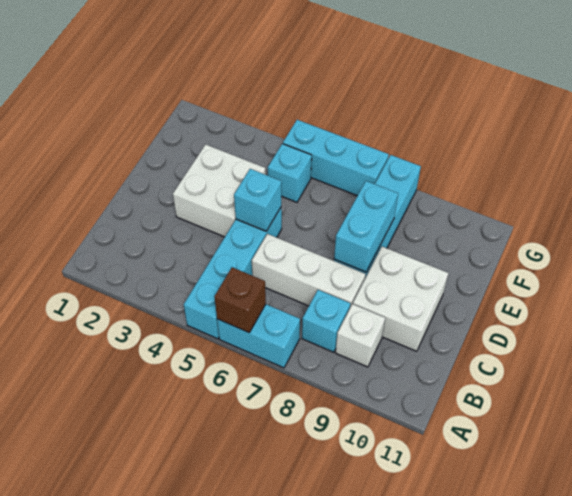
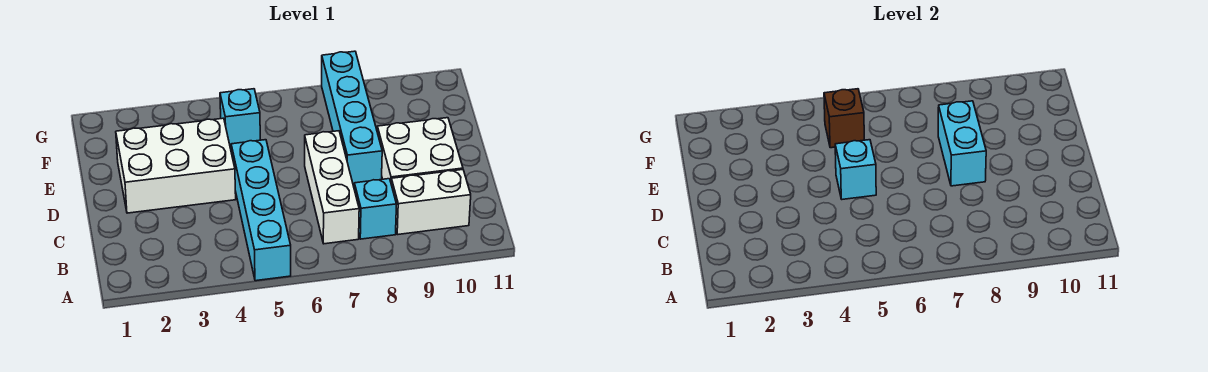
cyan 1x2 brick [217,304,300,368] -> none
brown 1x1 brick [214,267,266,332] -> brown 1x1 brick moved to [824,89,864,148]
white 1x1 brick [336,304,385,367] -> white 1x2 brick [391,170,471,235]
white 1x3 brick [252,234,365,307] -> white 1x3 brick turned to [305,131,359,244]
white 2x2 brick [173,144,266,237] -> white 2x3 brick [116,118,236,213]
cyan 1x3 brick [283,120,389,196] -> none

